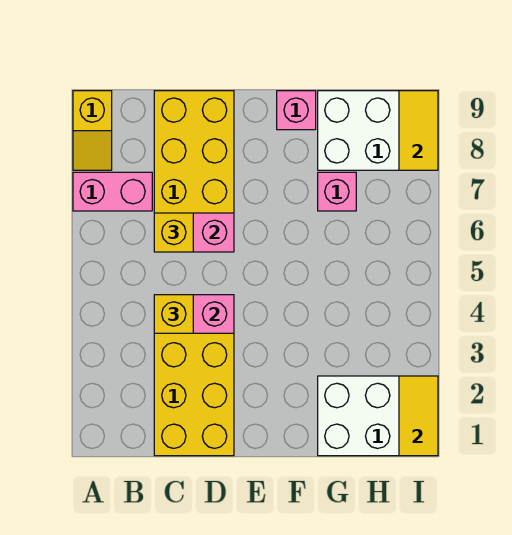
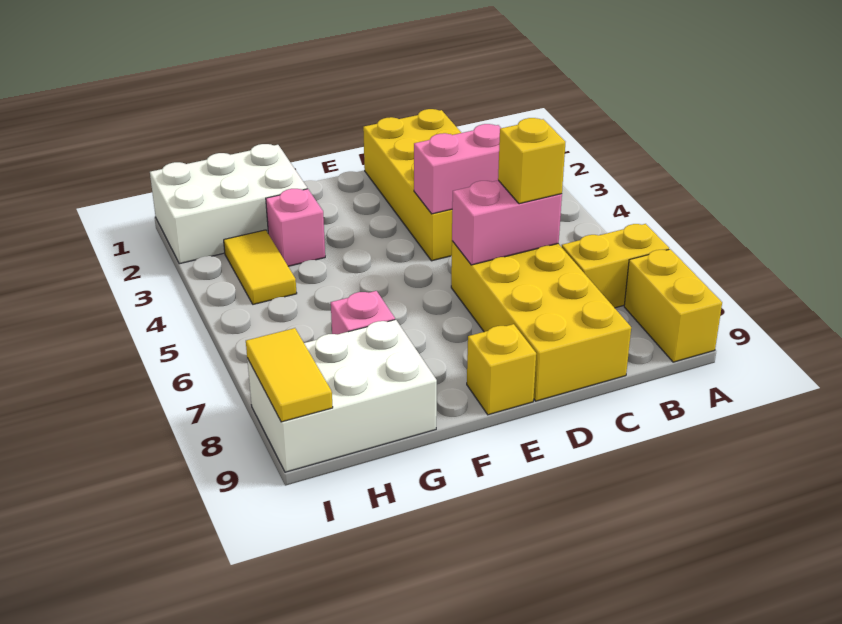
pink 1x2 brick [73,172,152,211] -> yellow 1x2 brick [562,224,669,308]
yellow 1x2 slope [73,91,112,170] -> yellow 1x2 brick [624,249,722,362]
yellow 1x1 brick [154,295,193,333] -> yellow 1x1 brick moved to [467,324,536,415]
pink 1x1 brick [277,91,316,130] -> pink 1x1 brick moved to [266,189,325,266]
yellow 1x2 tile [399,376,438,456] -> yellow 1x2 tile moved to [224,230,297,304]

